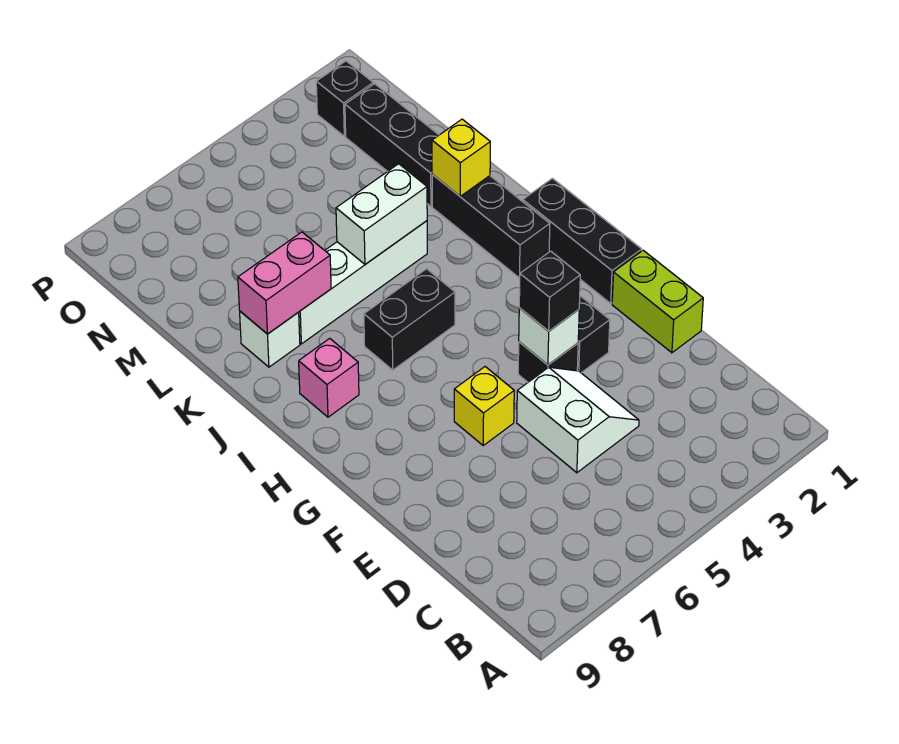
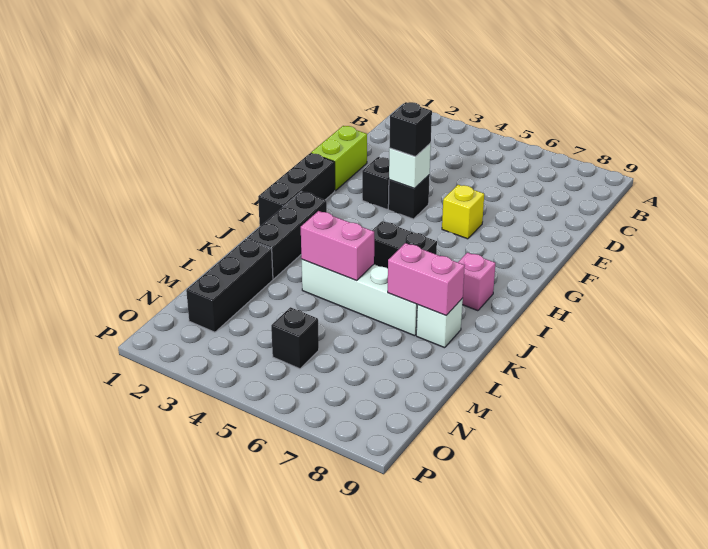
white 2x2 slope [517,367,639,473] -> none
yellow 1x1 brick [432,119,490,196] -> none
white 1x2 brick [336,164,427,264] -> pink 1x2 brick [301,211,374,281]
black 1x1 brick [316,61,373,136] -> black 1x1 brick moved to [271,307,319,369]

